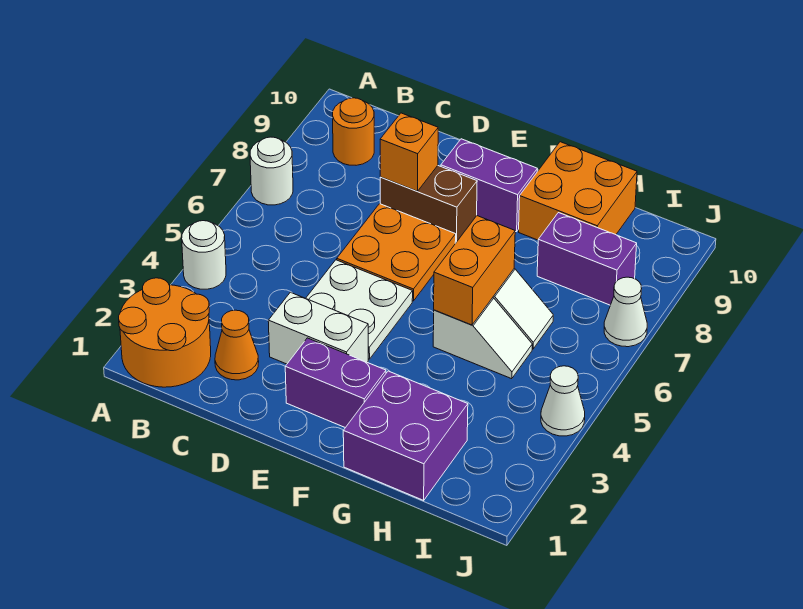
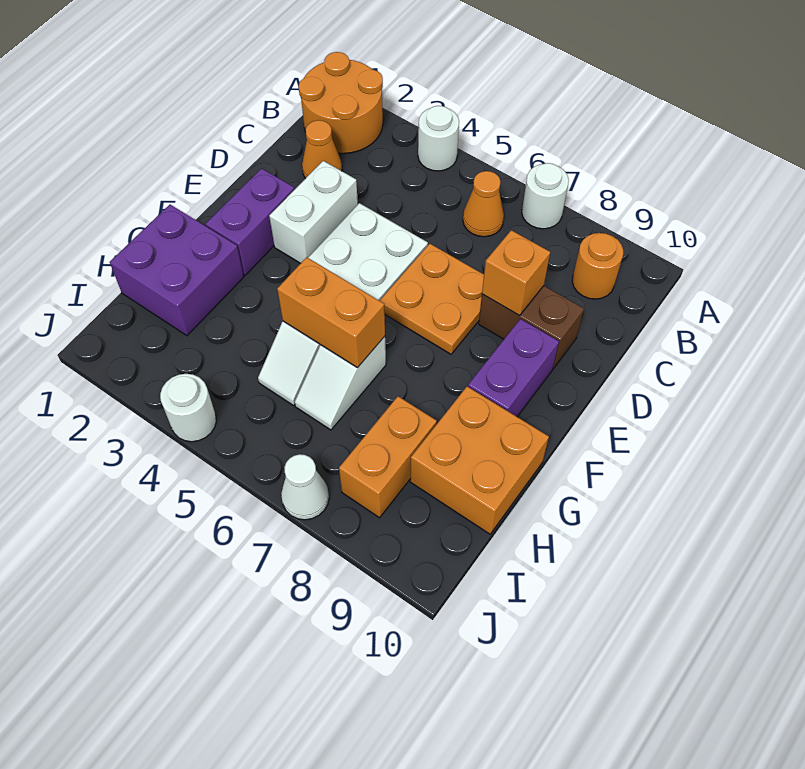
none -> orange 1x1 cone [463,171,504,237]
brown 1x2 brick [380,166,477,244] -> brown 1x2 brick turned to [479,286,584,368]
purple 1x2 brick [537,213,637,305] -> orange 1x2 brick [339,396,437,518]
white 1x1 cone [541,366,585,436] -> white 1x1 round brick [160,374,216,442]

